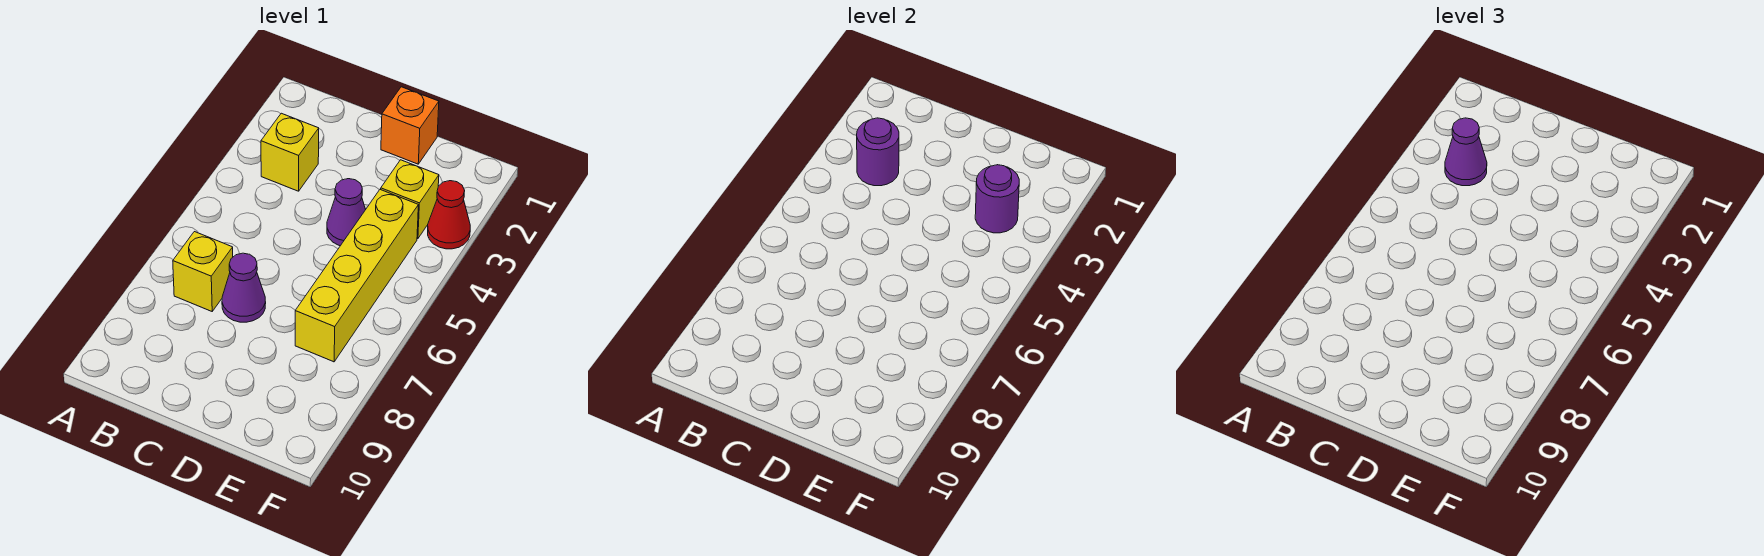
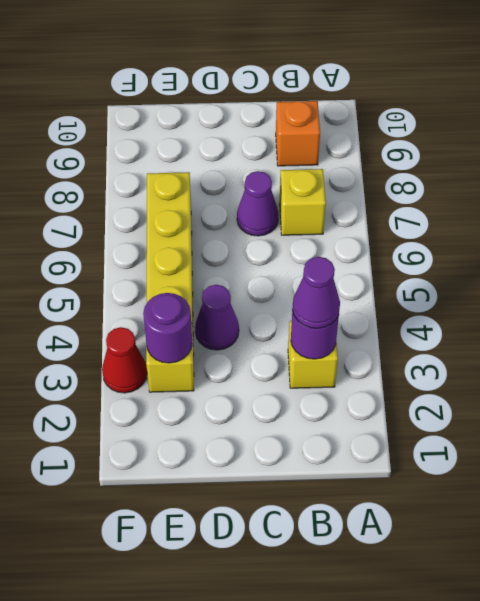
orange 1x1 brick [381,87,439,164] -> orange 1x1 brick moved to [276,101,320,166]

